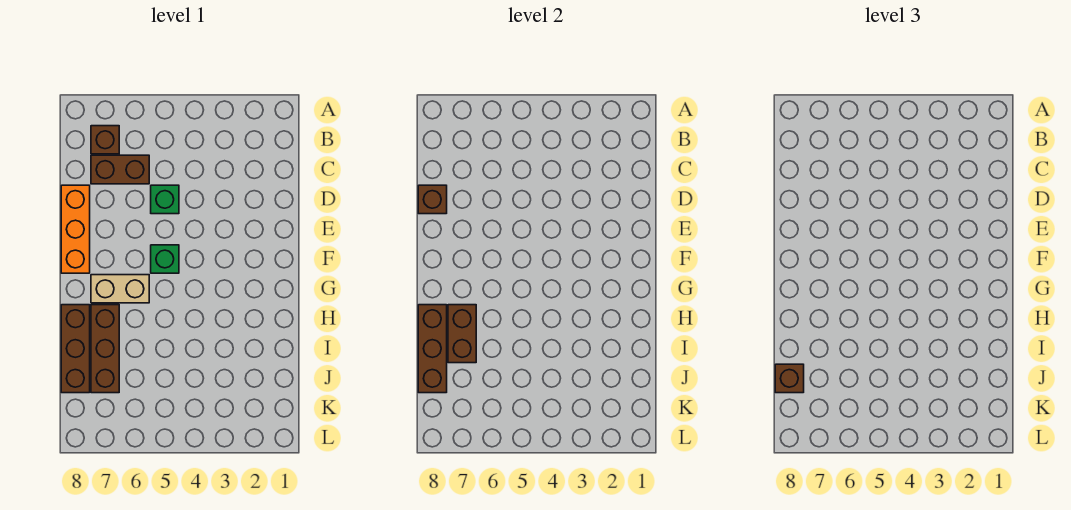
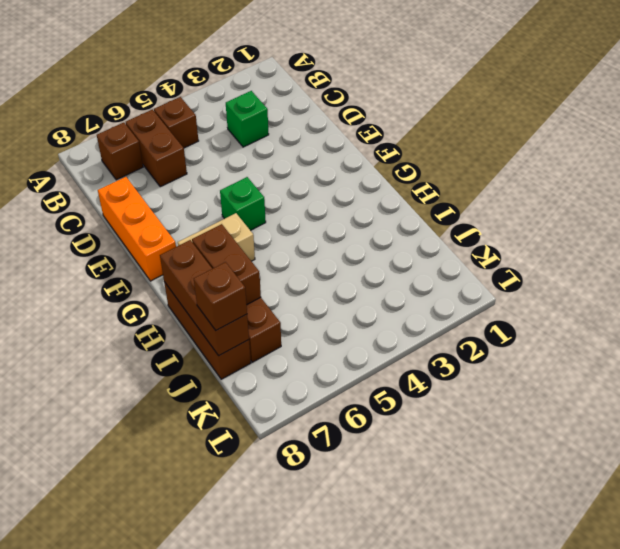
brown 1x2 brick [91,155,149,184] -> brown 1x2 brick turned to [125,110,187,187]
green 1x1 brick [151,185,179,214] -> green 1x1 brick moved to [226,91,269,147]
brown 1x1 brick [418,185,447,214] -> brown 1x1 brick moved to [154,97,199,148]

